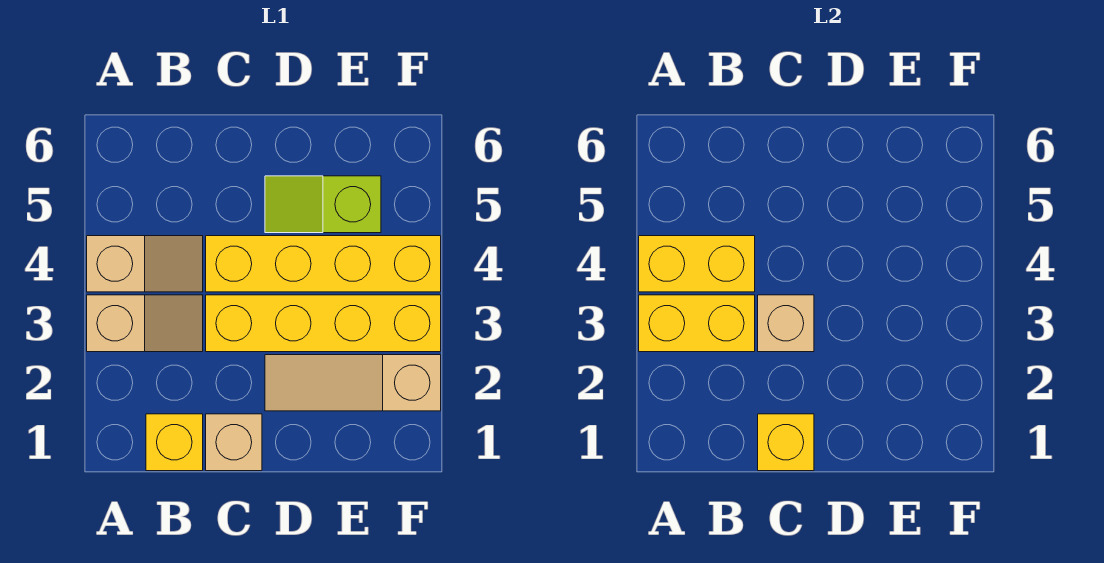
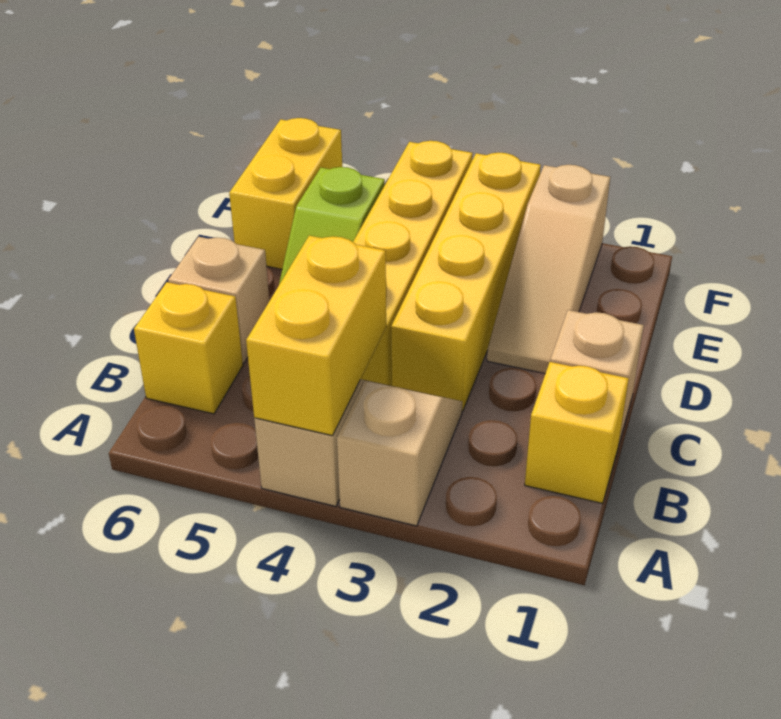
yellow 1x2 brick [639,295,755,352] -> yellow 1x2 brick moved to [229,118,342,269]
yellow 1x1 brick [758,414,814,471] -> yellow 1x1 brick moved to [134,282,243,414]
tan 1x1 brick [758,295,814,352] -> tan 1x1 brick moved to [168,237,269,363]

